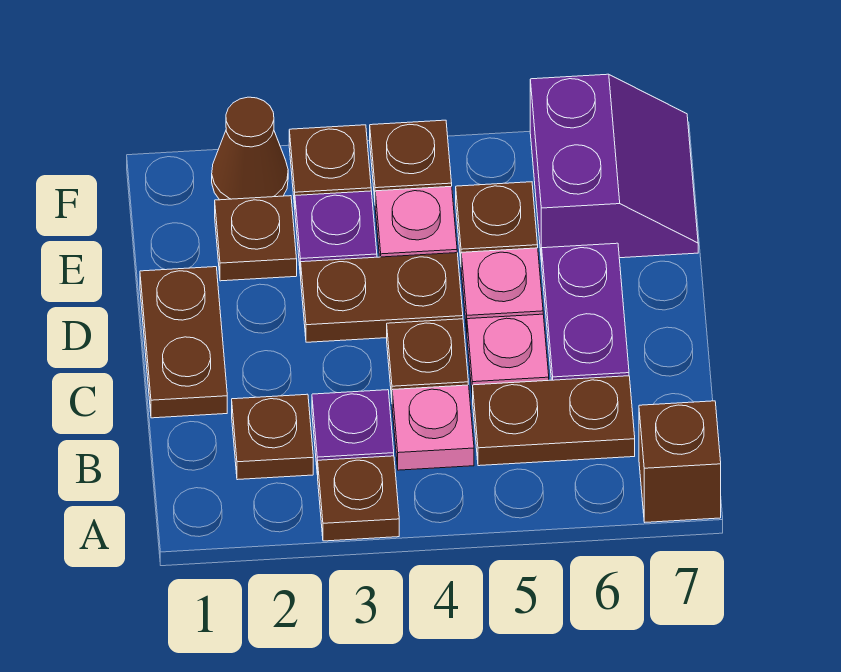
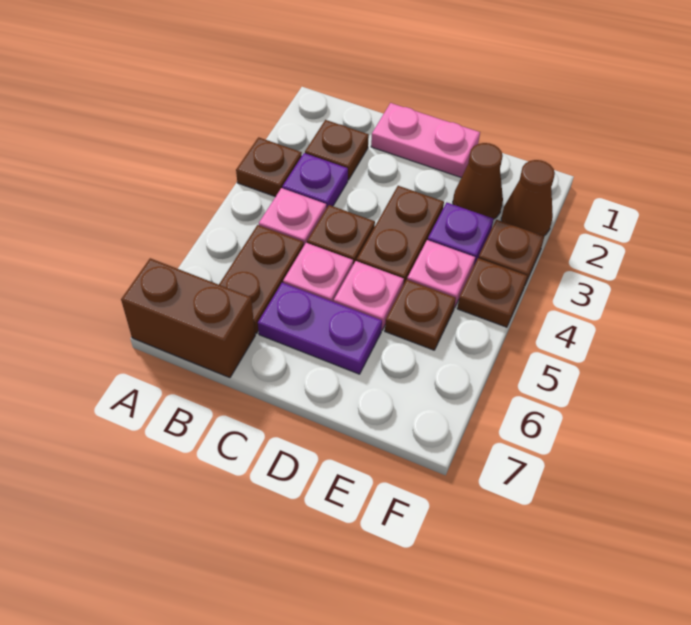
brown 1x1 brick [639,401,721,522] -> brown 1x2 brick [121,258,255,378]
brown 1x2 plate [140,267,227,418] -> pink 1x2 plate [371,103,480,177]
brown 1x1 plate [215,196,297,281] -> brown 1x1 cone [453,143,503,219]
purple 2x2 slope [530,74,698,262] -> none

